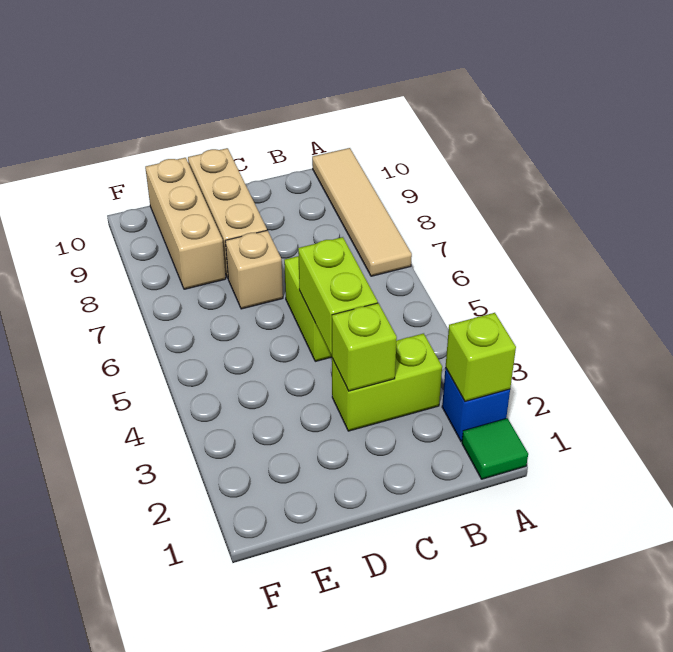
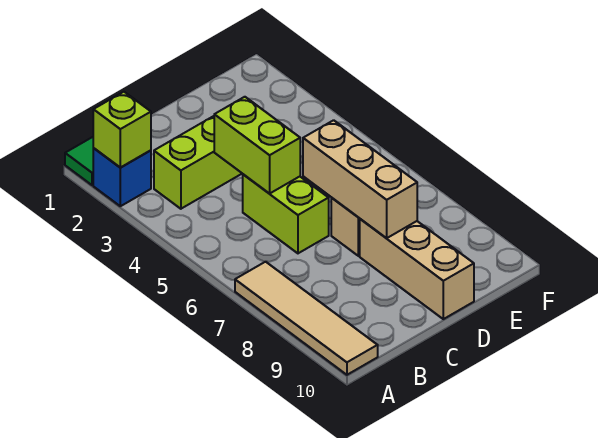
lime 1x1 brick [332,303,397,391] -> none
tan 1x3 brick [145,158,226,289] -> tan 1x3 brick moved to [303,120,417,238]

